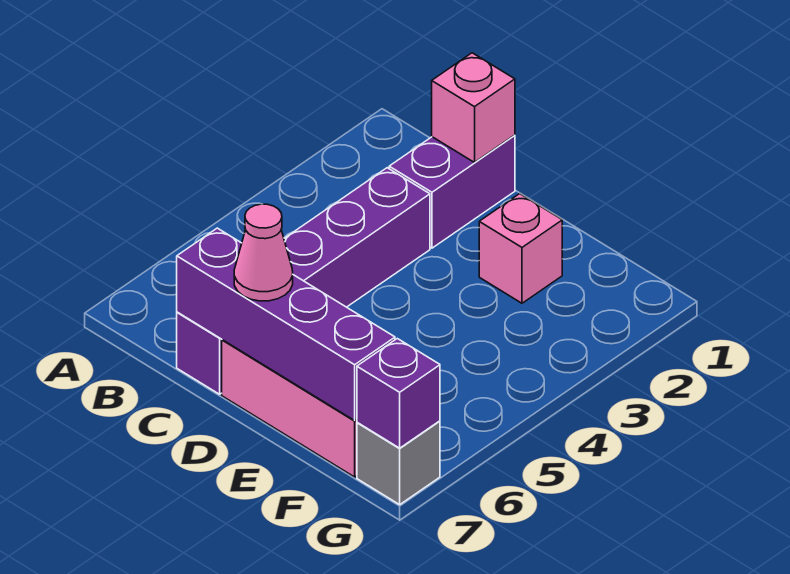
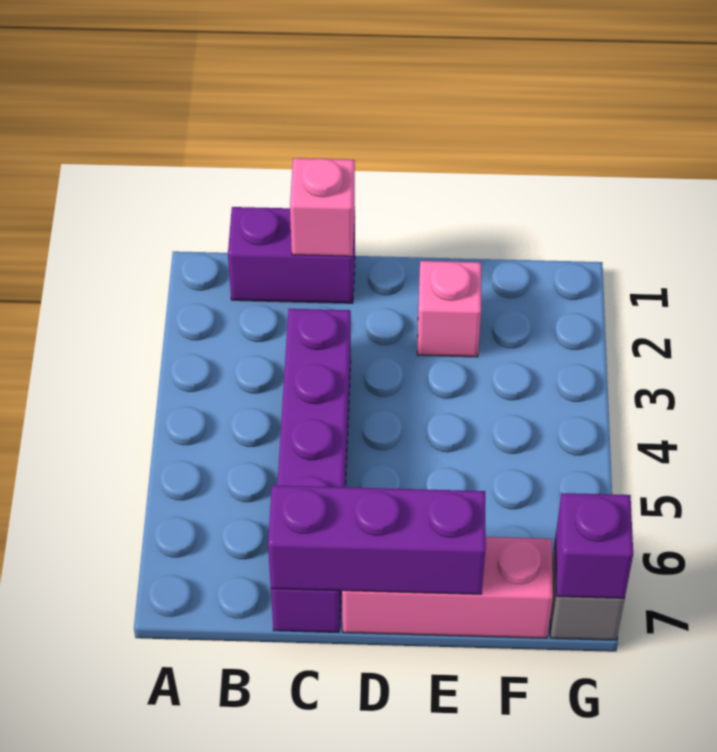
purple 1x2 brick [389,135,515,248] -> purple 1x2 brick turned to [228,207,355,303]
purple 1x4 brick [177,228,395,420] -> purple 1x3 brick [268,485,486,594]
pink 1x1 cone [234,204,293,301] -> none

